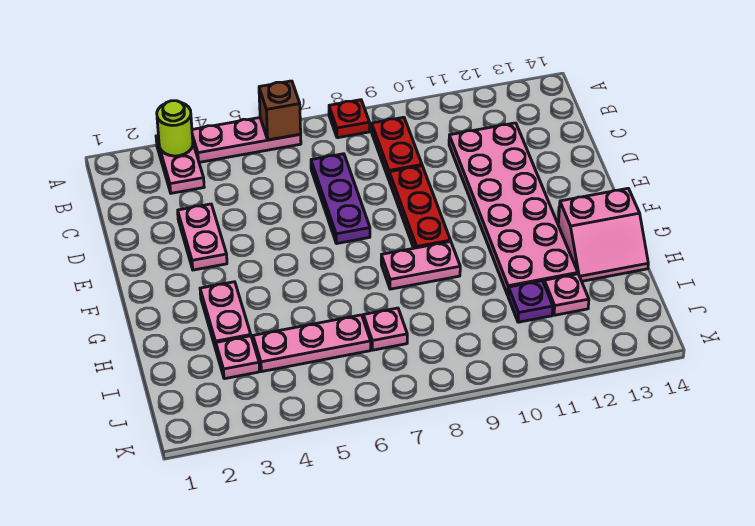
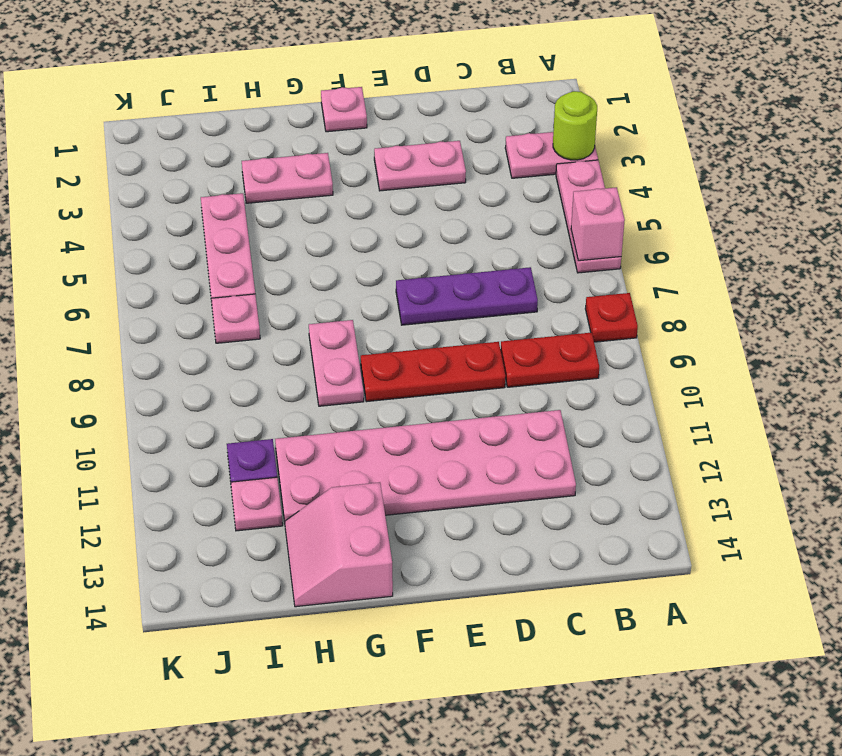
brown 1x1 brick [259,81,301,140] -> pink 1x1 brick [571,187,625,261]
pink 1x1 plate [216,336,260,379] -> pink 1x1 plate moved to [321,87,367,132]

